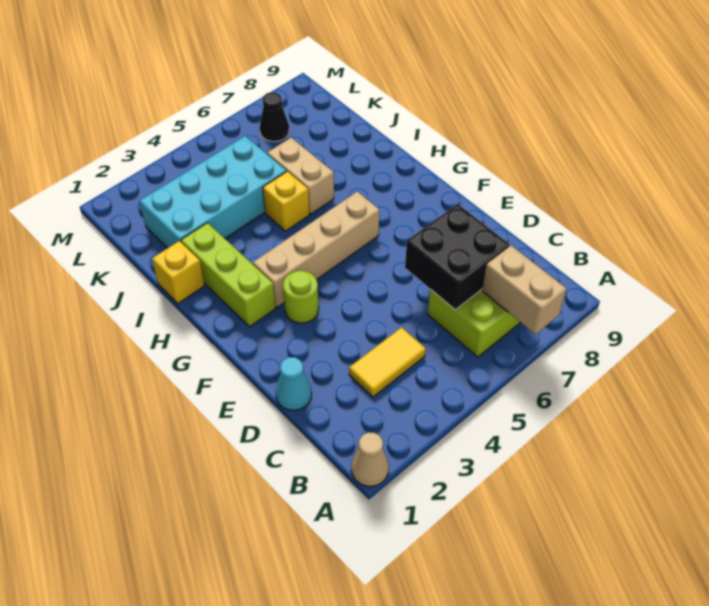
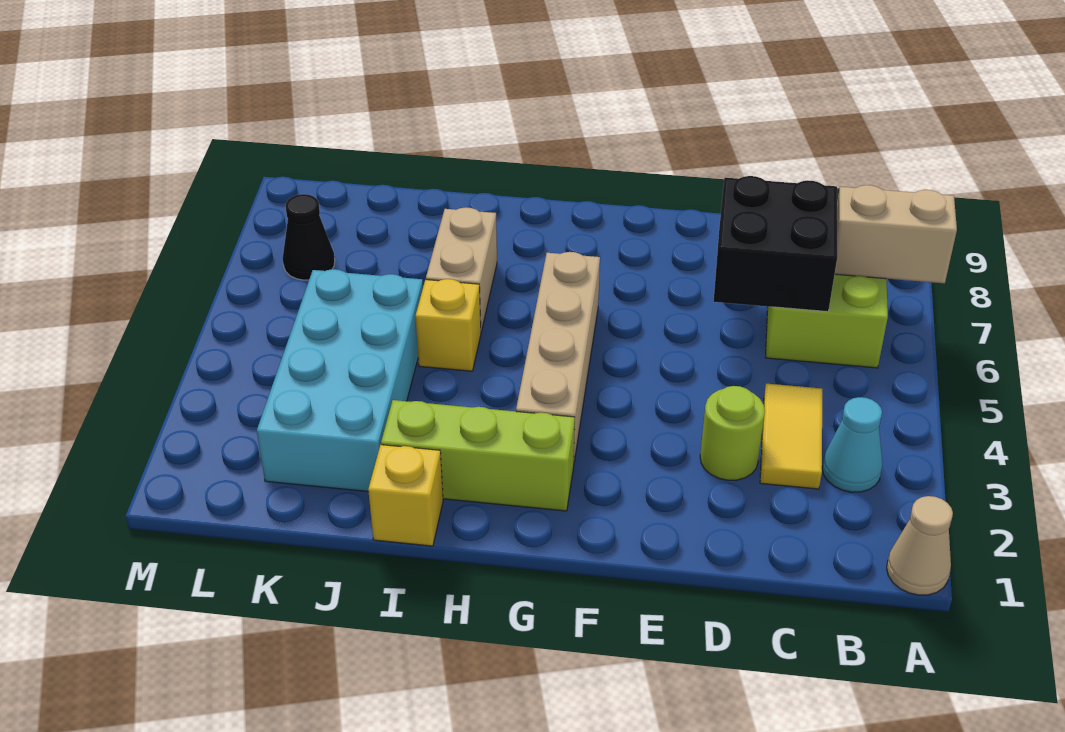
cyan 1x1 cone [276,357,312,410] -> cyan 1x1 cone moved to [822,397,882,492]
lime 1x1 round brick [283,271,319,323] -> lime 1x1 round brick moved to [700,386,765,480]
tan 1x2 brick [267,138,334,214] -> tan 1x2 brick turned to [426,207,497,332]

